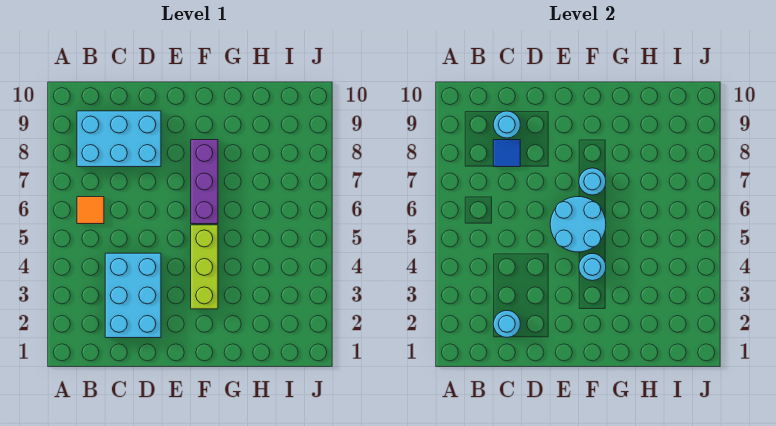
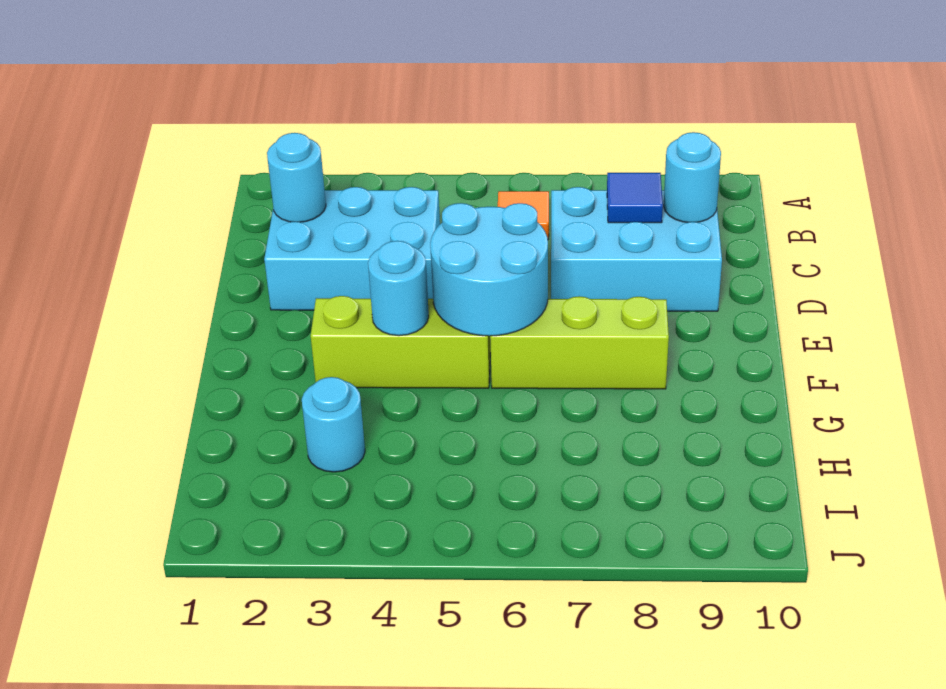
cyan 2x3 brick [77,111,161,167] -> cyan 2x3 brick turned to [551,187,722,311]
purple 1x3 brick [191,140,218,224] -> lime 1x3 brick [490,296,669,389]
cyan 1x1 round brick [579,168,606,195] -> cyan 1x1 round brick moved to [302,377,365,472]

